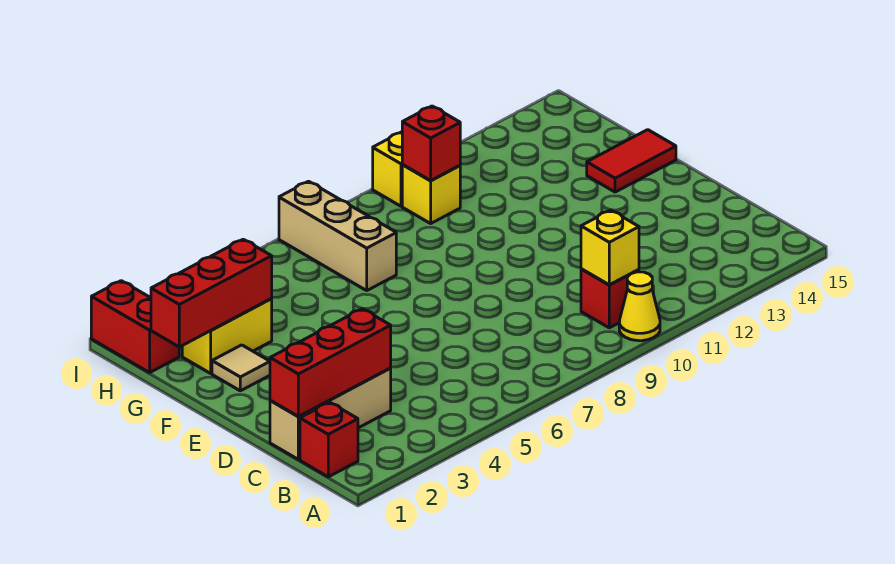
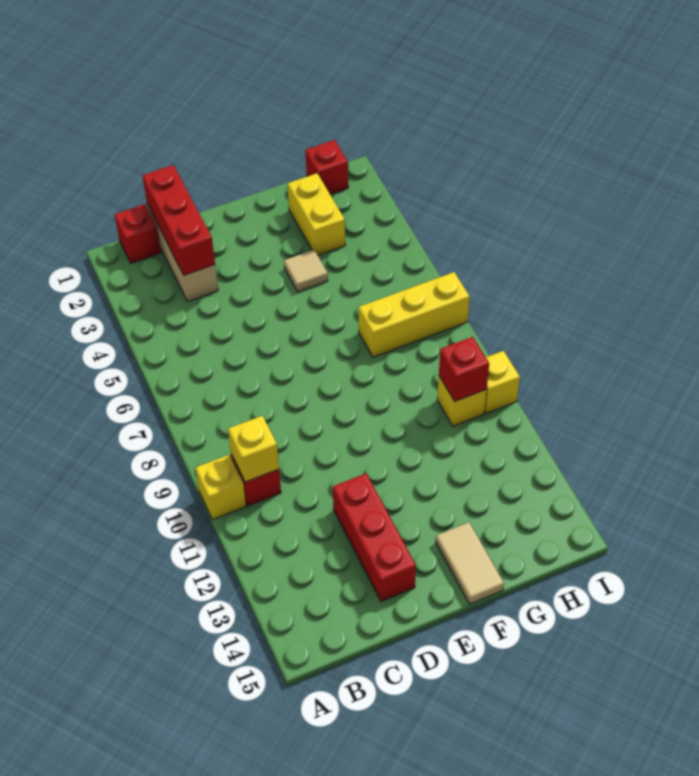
yellow 1x1 cone [619,272,660,341] -> yellow 1x1 brick [195,455,246,520]
tan 1x1 tile [212,345,270,391] -> tan 1x1 tile moved to [284,250,328,292]
red 1x2 tile [587,130,676,192] -> tan 1x2 tile [436,522,504,604]
red 1x3 brick [151,239,272,347] -> red 1x3 brick moved to [333,474,416,601]
tan 1x3 brick [279,181,396,290] -> yellow 1x3 brick [359,272,470,357]
red 1x2 brick [91,281,179,373] -> red 1x1 brick [305,140,348,194]

